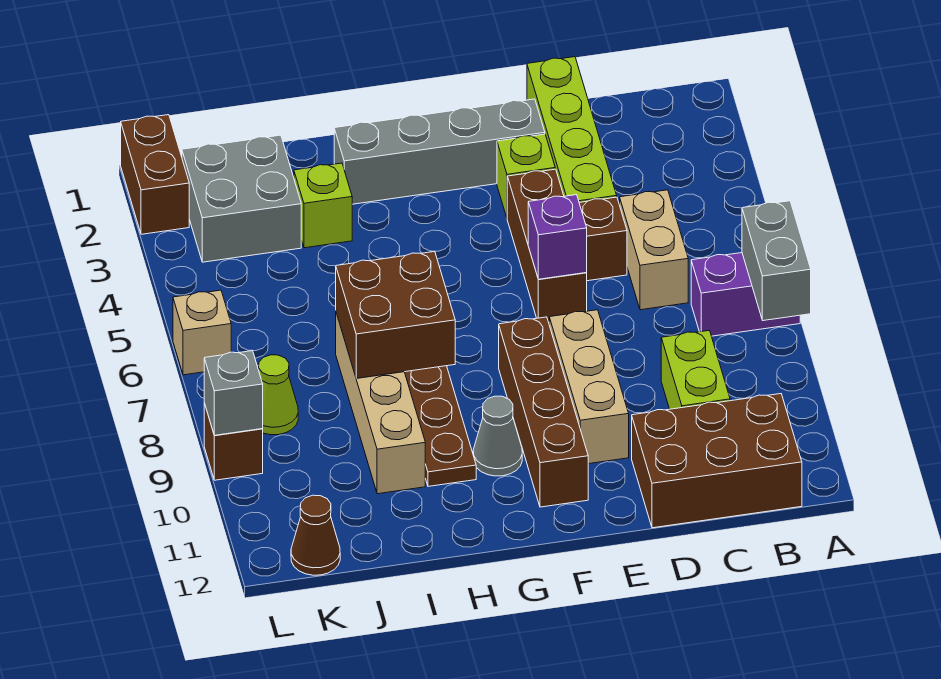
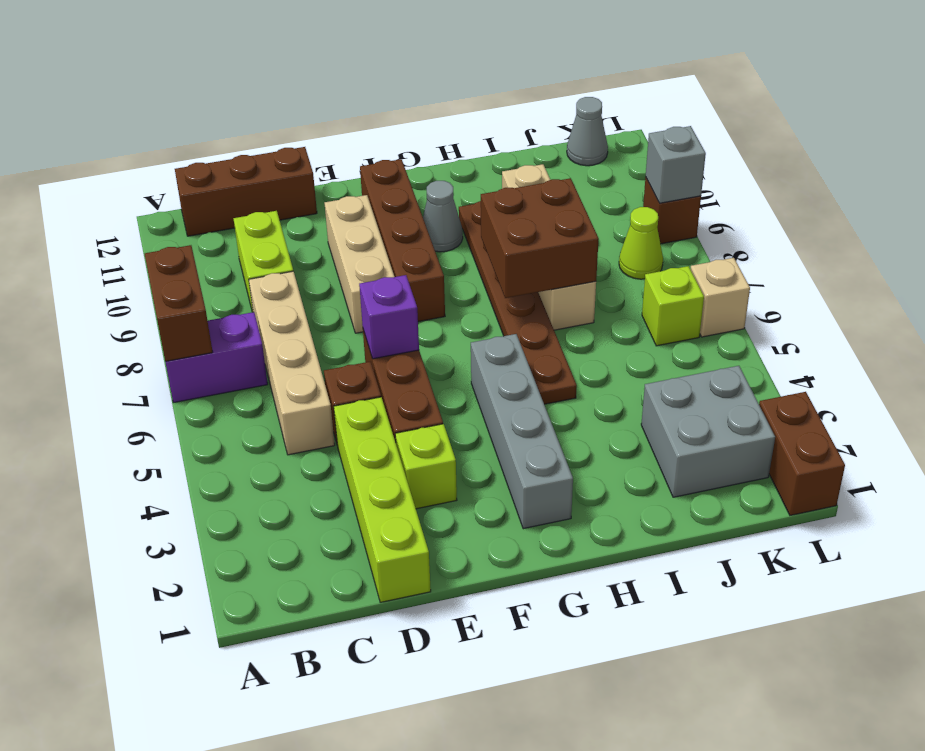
grey 1x2 brick [742,201,811,321] -> brown 1x2 brick [145,245,213,361]
brown 2x3 brick [632,394,802,528] -> brown 1x3 brick [175,147,317,236]
tan 1x2 brick [620,190,688,310] -> tan 1x4 brick [249,271,335,455]
grey 1x4 brick [334,99,545,204] -> grey 1x4 brick turned to [471,334,573,529]
lime 1x1 brick [294,163,352,248] -> lime 1x1 brick moved to [642,266,704,346]
brown 1x1 cone [291,495,340,575] -> grey 1x1 cone [567,97,608,166]

